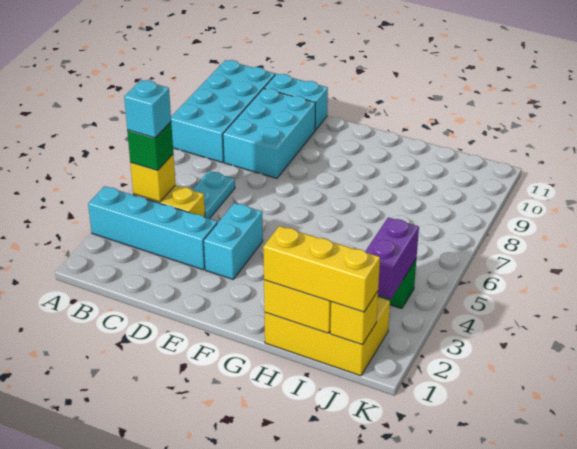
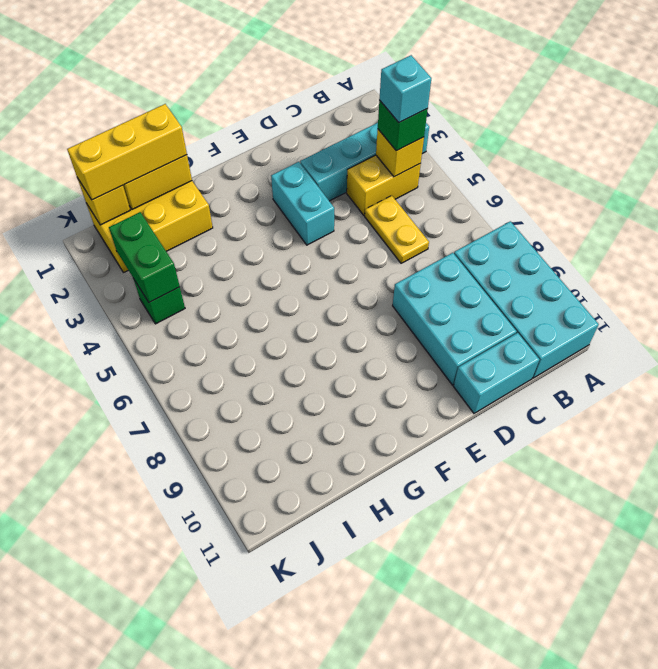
cyan 1x2 plate [192,171,235,219] -> yellow 1x2 plate [365,196,429,263]
purple 1x2 brick [365,218,419,299] -> green 1x2 brick [109,212,180,302]

